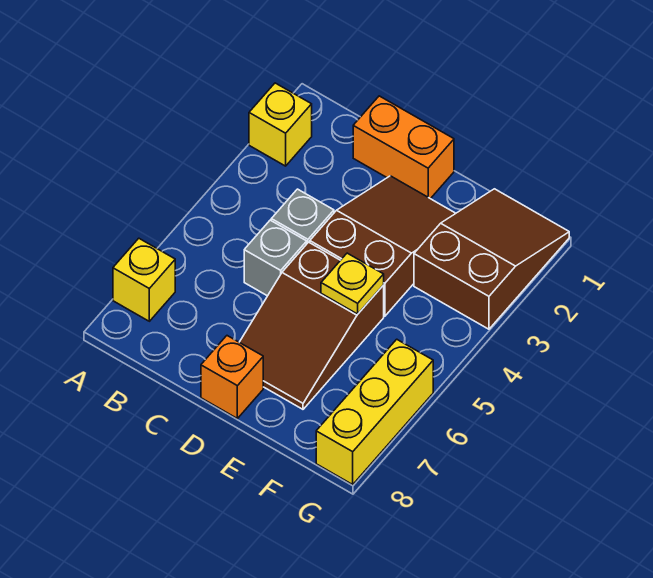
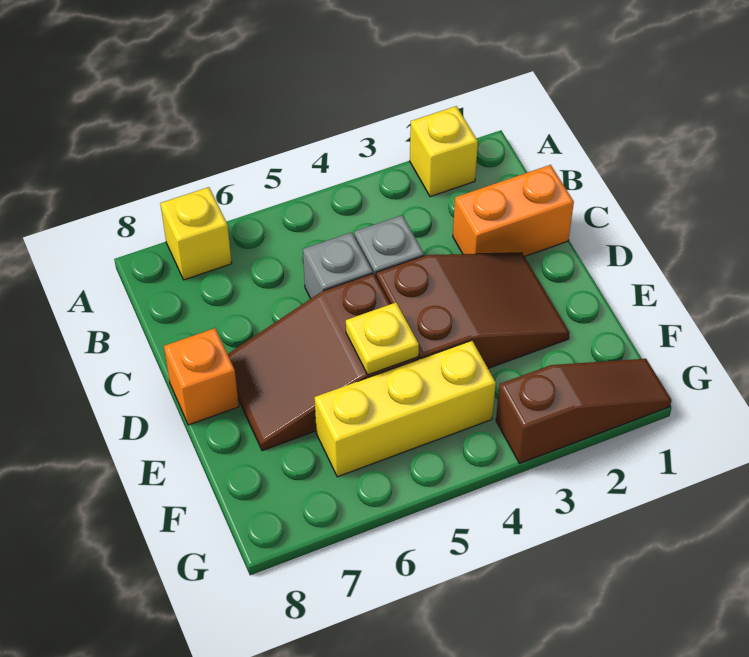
orange 1x2 brick [353,96,454,199] -> orange 1x2 brick turned to [453,165,574,256]
brown 2x3 slope [414,189,569,329] -> brown 1x3 slope [496,359,672,464]
yellow 1x3 brick [316,339,433,484] -> yellow 1x3 brick moved to [314,341,496,477]

